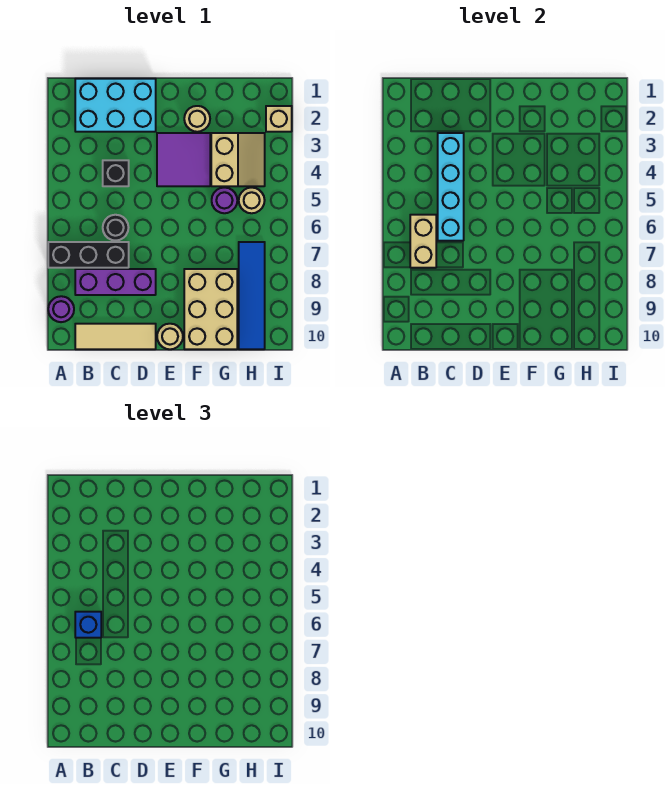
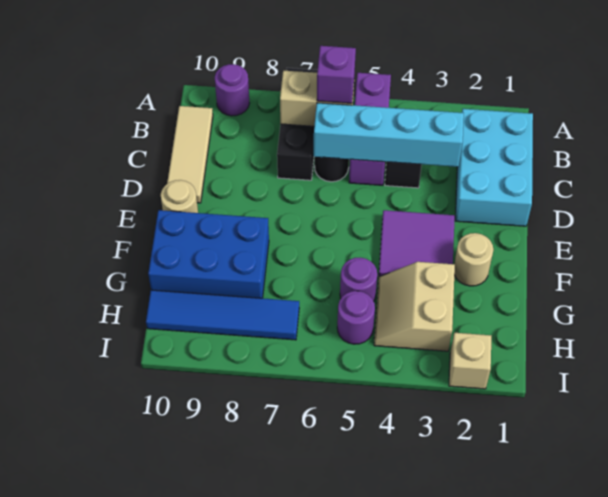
blue 1x1 brick [75,612,101,638] -> purple 1x1 brick [317,46,356,103]
purple 1x3 brick [75,269,156,295] -> purple 1x3 brick moved to [349,73,391,185]
tan 2x3 brick [184,269,237,349] -> blue 2x3 brick [148,210,269,298]
tan 2x2 slope [211,133,265,186] -> tan 2x2 slope turned to [374,262,455,351]
tan 1x1 round brick [239,188,265,213] -> purple 1x1 round brick [337,291,375,344]

